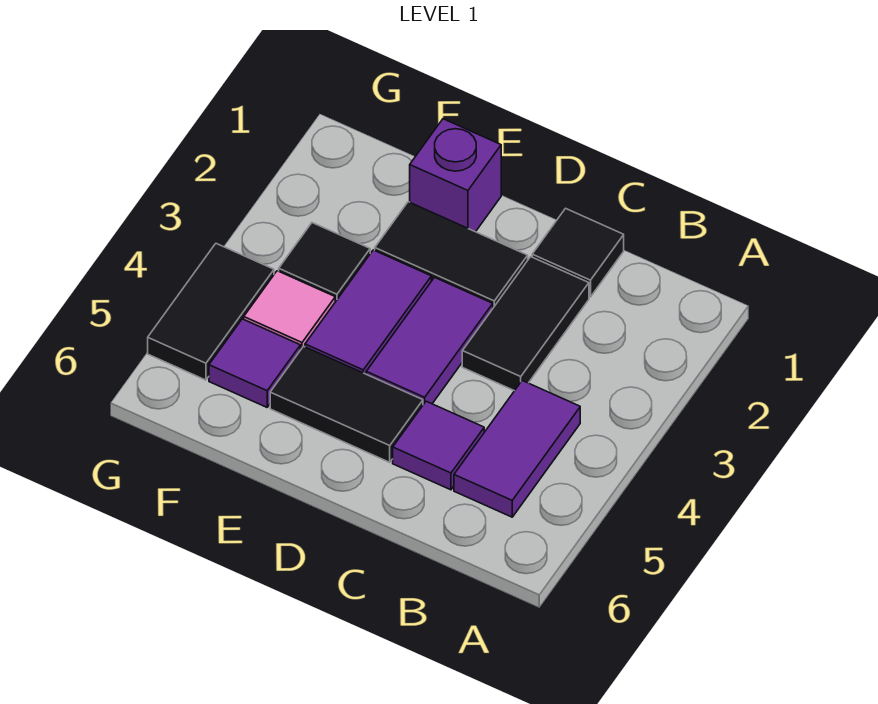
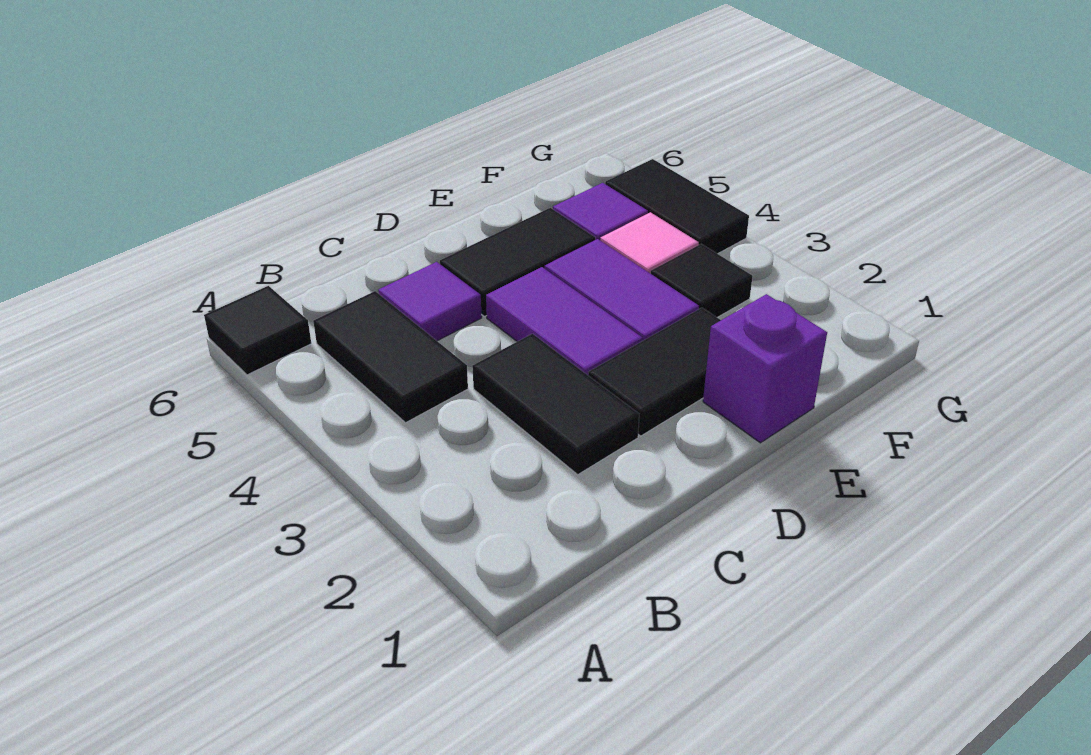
purple 1x2 tile [454,381,580,517] -> black 1x2 tile [313,291,468,423]
black 1x1 tile [532,208,624,297] -> black 1x1 tile moved to [204,286,311,375]

